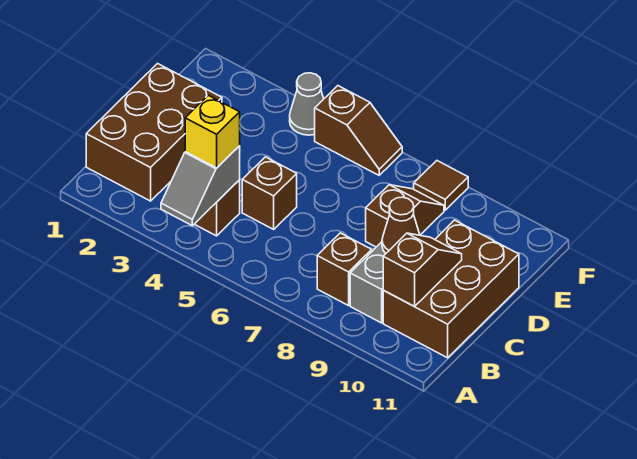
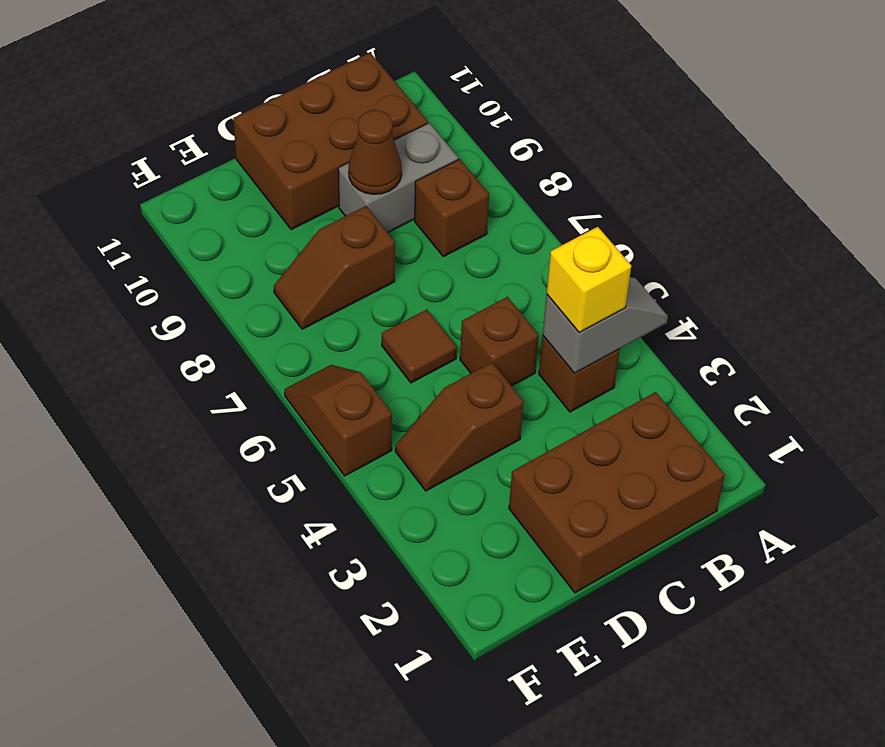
brown 1x2 slope [383,233,462,306] -> brown 1x2 slope moved to [395,362,524,491]
grey 1x1 cone [290,73,324,135] -> none
brown 1x1 tile [414,161,468,210] -> brown 1x1 tile moved to [382,309,457,383]

